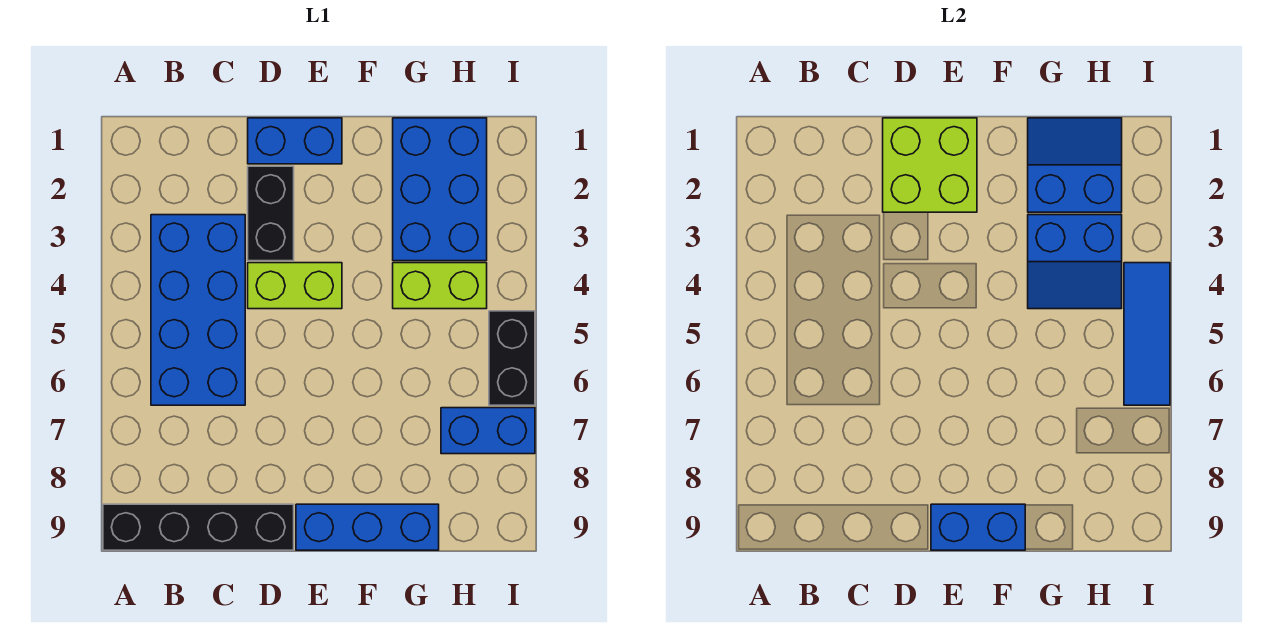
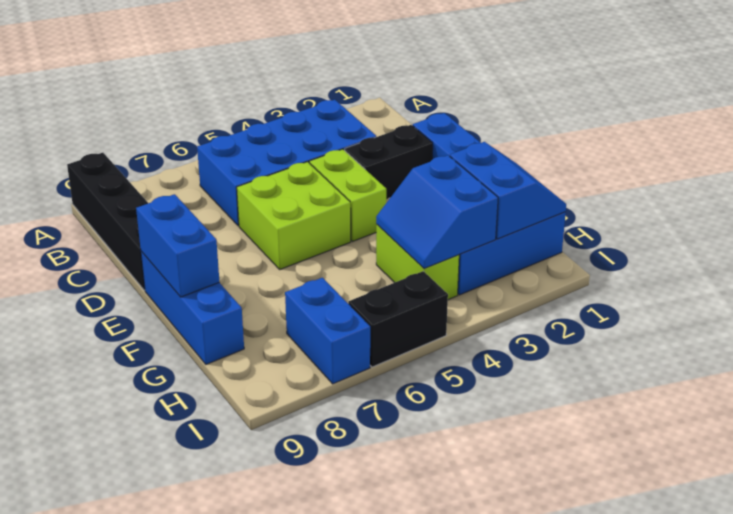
lime 2x2 brick [883,118,977,212] -> lime 2x2 brick moved to [237,162,351,269]
blue 1x3 tile [1124,263,1170,405] -> none

